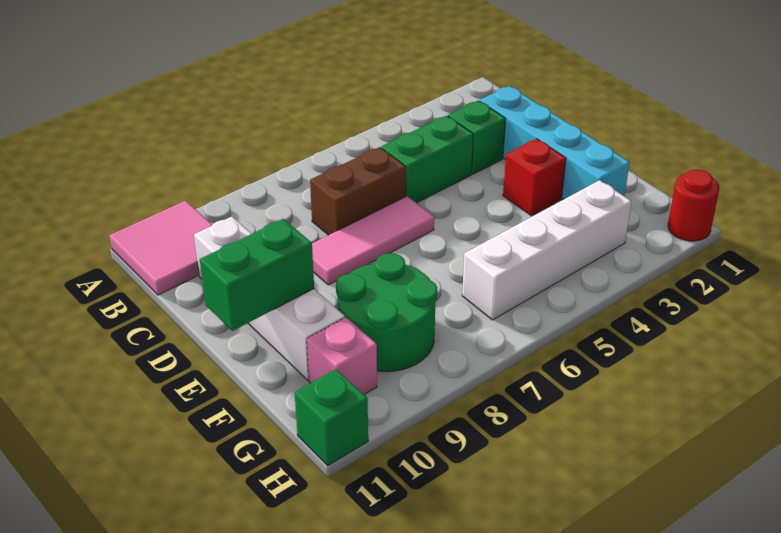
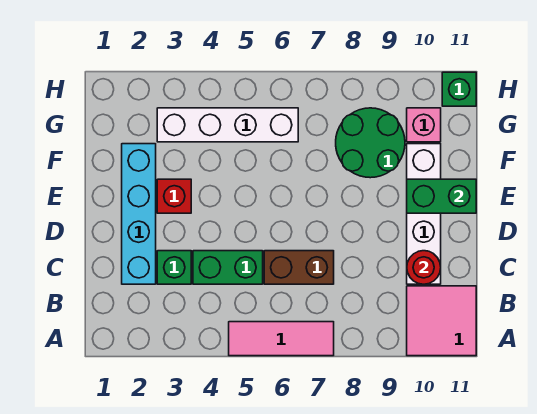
pink 1x3 tile [312,196,434,285] -> pink 1x3 tile moved to [229,322,334,356]
red 1x1 round brick [668,170,719,241] -> red 1x1 round brick moved to [407,251,441,284]

